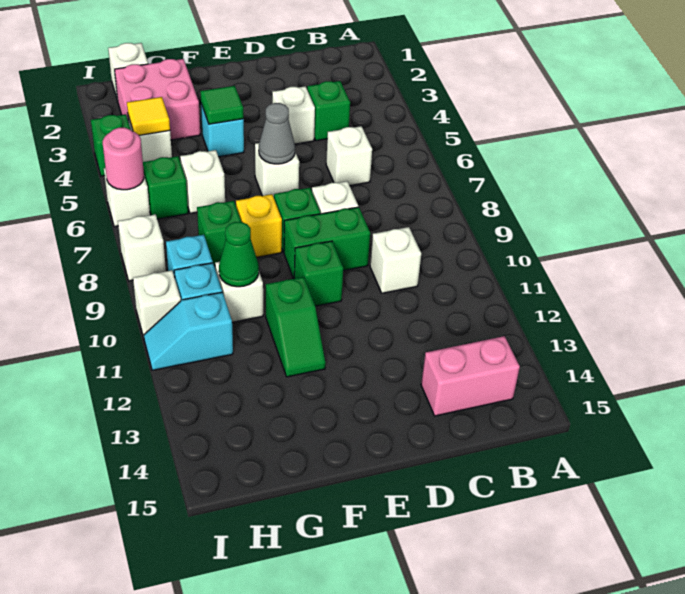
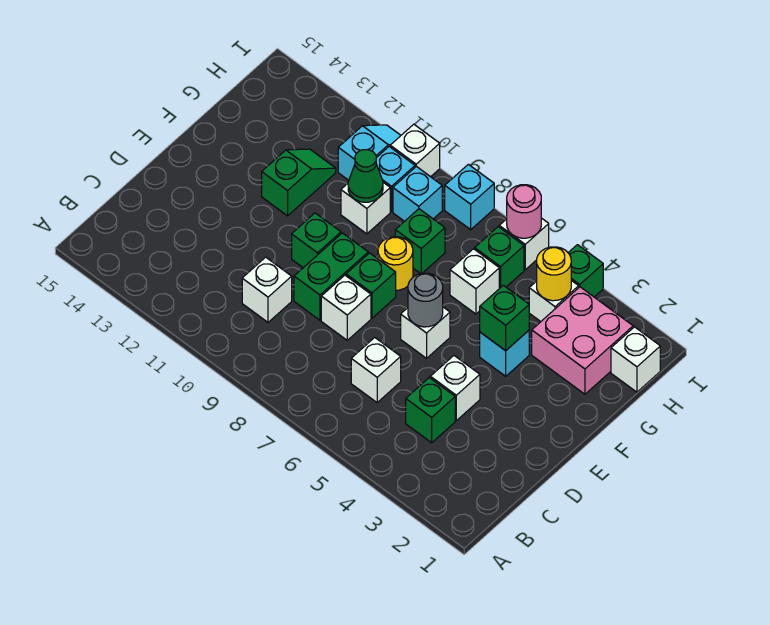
pink 1x2 brick [421,336,520,416] -> none
grey 1x1 cone [259,103,295,164] -> grey 1x1 round brick [408,273,443,327]
green 1x1 tile [200,86,244,124] -> green 1x1 brick [480,285,529,351]
yellow 1x1 brick [236,194,282,257] -> yellow 1x1 round brick [378,237,413,290]
green 1x2 slope [266,277,326,377] -> green 1x2 slope turned to [262,149,336,216]
yellow 1x1 tile [127,97,170,135] -> yellow 1x1 round brick [537,247,571,301]
white 1x1 brick [118,214,166,281] -> cyan 1x1 brick [445,164,494,230]

